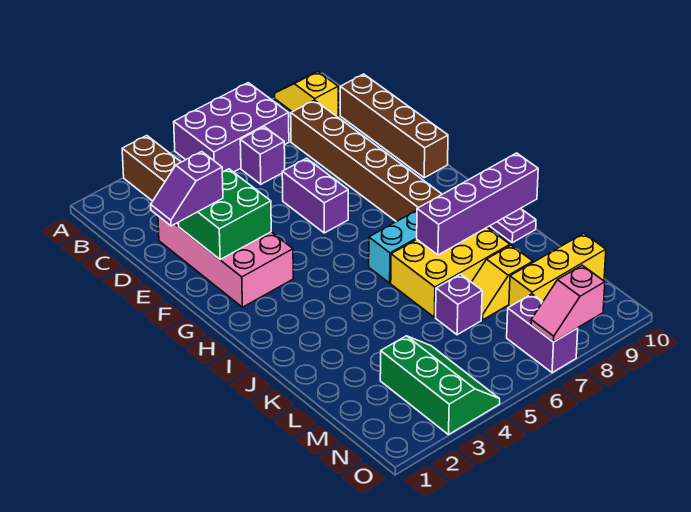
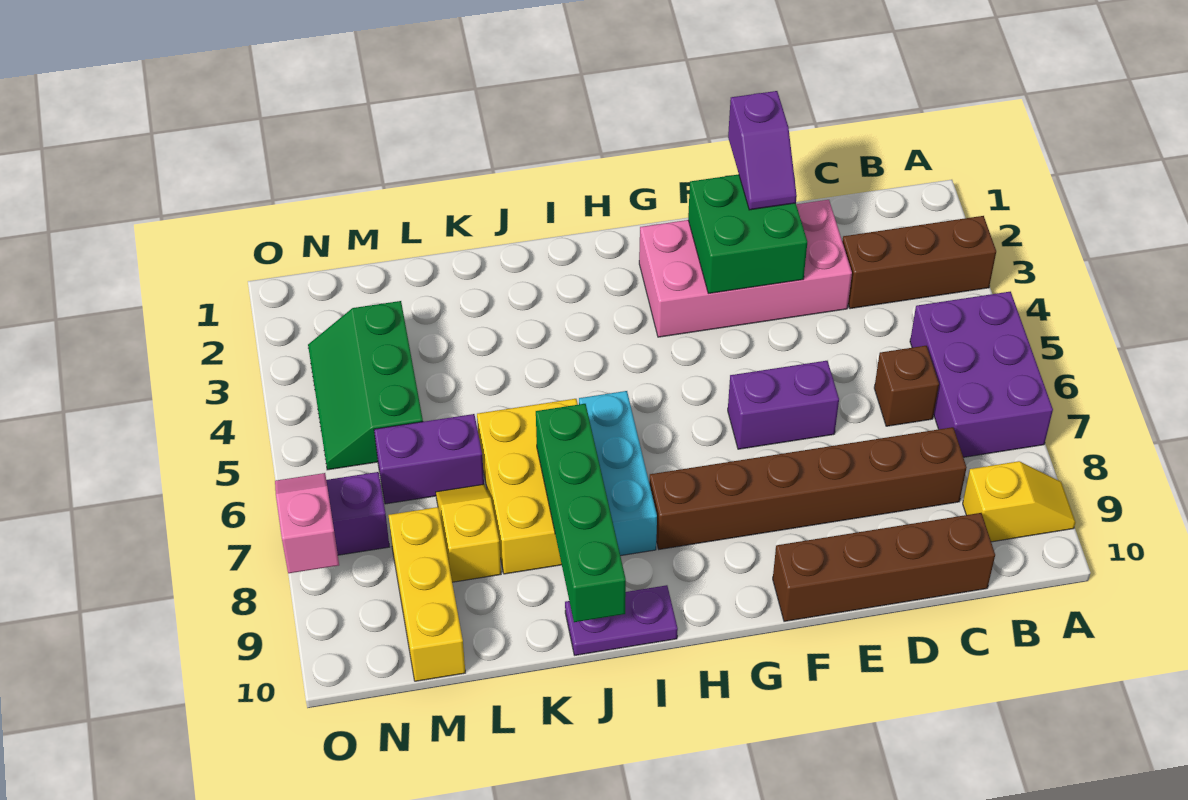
purple 1x1 brick [240,127,285,184] -> brown 1x1 brick [874,346,939,426]
purple 1x2 slope [151,152,223,226] -> purple 1x2 slope turned to [728,91,797,210]
purple 1x4 brick [417,153,538,255] -> green 1x4 brick [536,404,626,622]
purple 1x1 brick [436,274,482,335] -> purple 1x2 brick [374,414,484,504]
green 2x3 slope [380,336,500,435] -> green 2x3 slope turned to [308,301,423,470]

